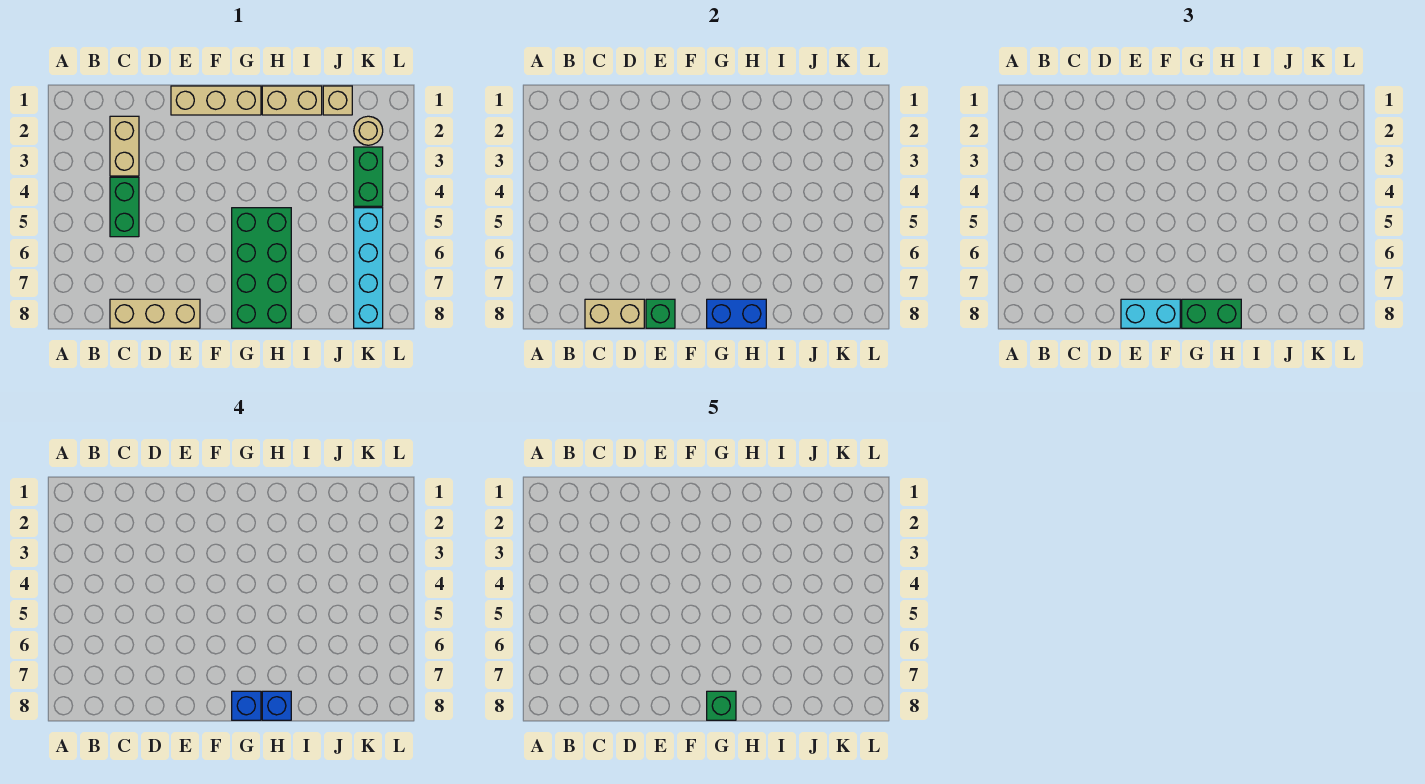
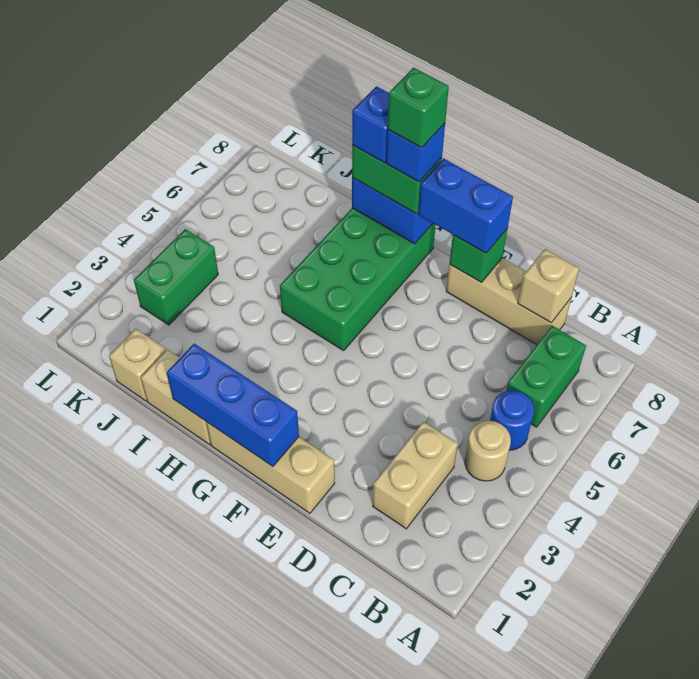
none -> blue 1x1 round brick [490,390,534,450]
green 1x2 brick [110,177,139,237] -> green 1x2 brick moved to [506,326,586,427]
tan 1x2 brick [585,299,644,328] -> tan 1x1 brick [518,249,579,323]
cyan 1x2 brick [1121,299,1180,328] -> blue 1x2 brick [418,159,513,253]
none -> blue 1x3 brick [167,344,299,466]
tan 1x1 round brick [354,116,383,145] -> tan 1x1 round brick moved to [465,421,511,481]
cyan 1x4 brick [354,208,383,328] -> none

